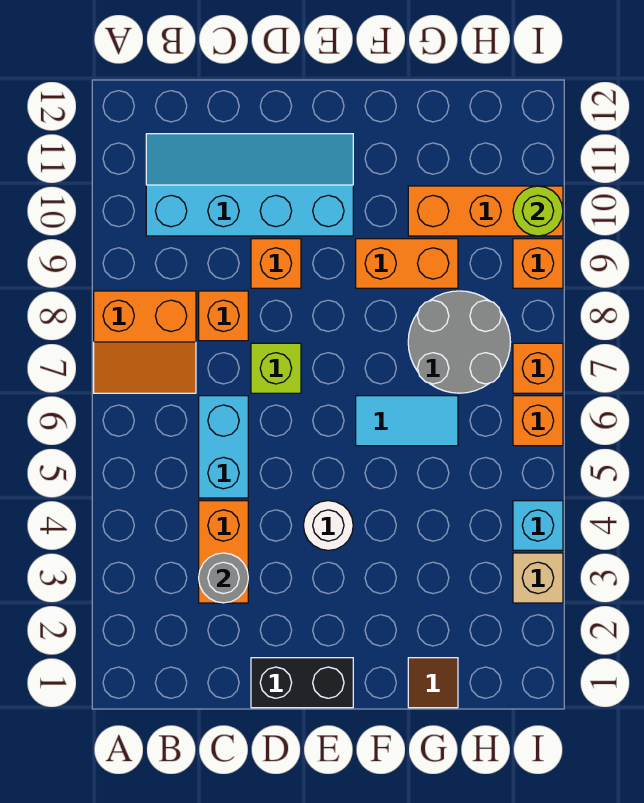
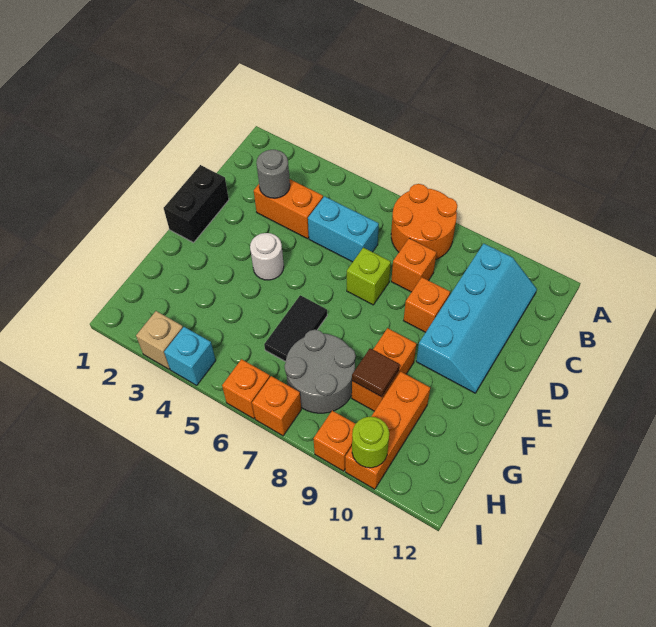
orange 2x2 slope [94,291,196,393] -> orange 2x2 round brick [391,184,458,259]
cyan 1x2 tile [356,396,458,446] -> black 1x2 tile [264,295,327,362]
brown 1x1 tile [408,658,458,708] -> brown 1x1 tile moved to [352,348,400,397]

